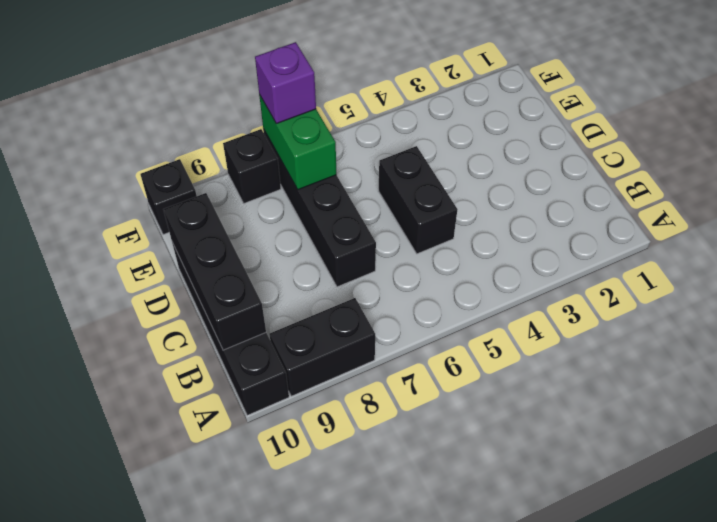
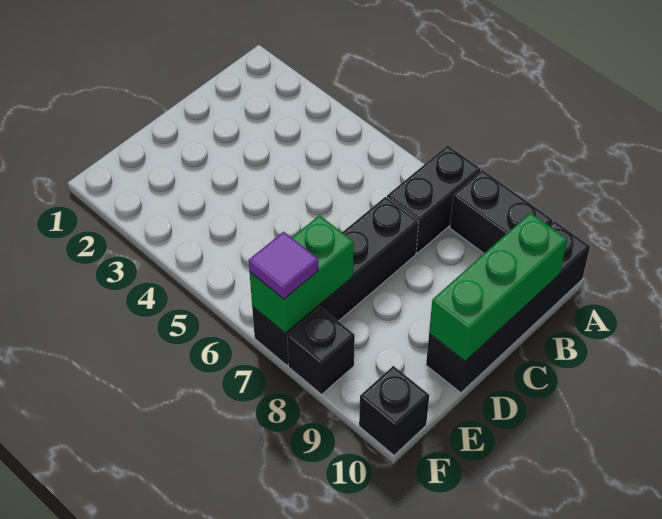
black 1x3 brick [163,193,266,350] -> green 1x3 brick [429,213,567,361]
black 1x2 brick [379,146,457,254] -> black 1x2 brick moved to [387,146,481,253]
purple 1x1 brick [255,42,316,124] -> purple 1x1 tile [249,232,318,299]

